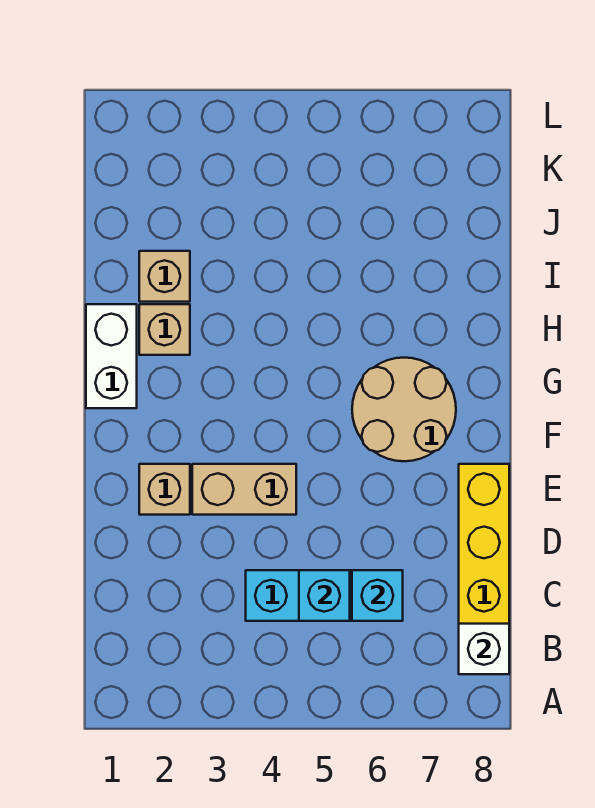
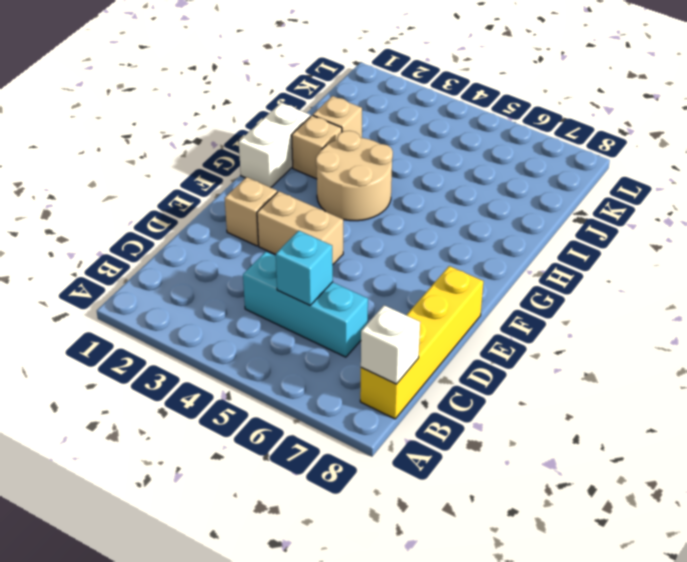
cyan 1x1 brick [352,570,403,621] -> none
tan 2x2 round brick [352,358,456,461] -> tan 2x2 round brick moved to [316,131,393,221]

